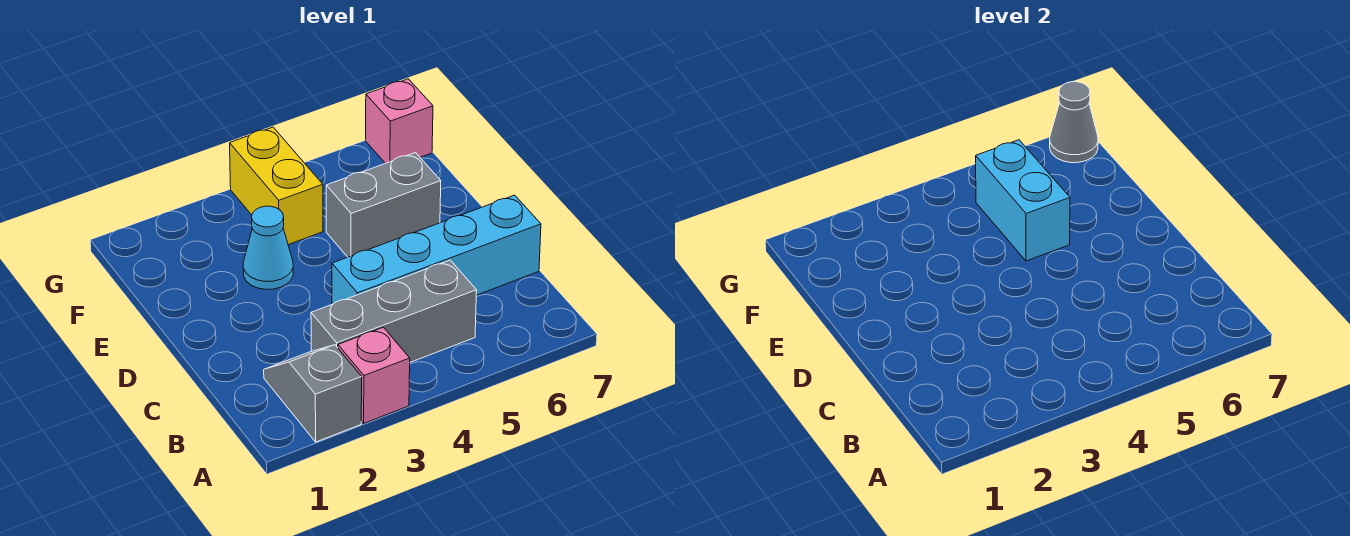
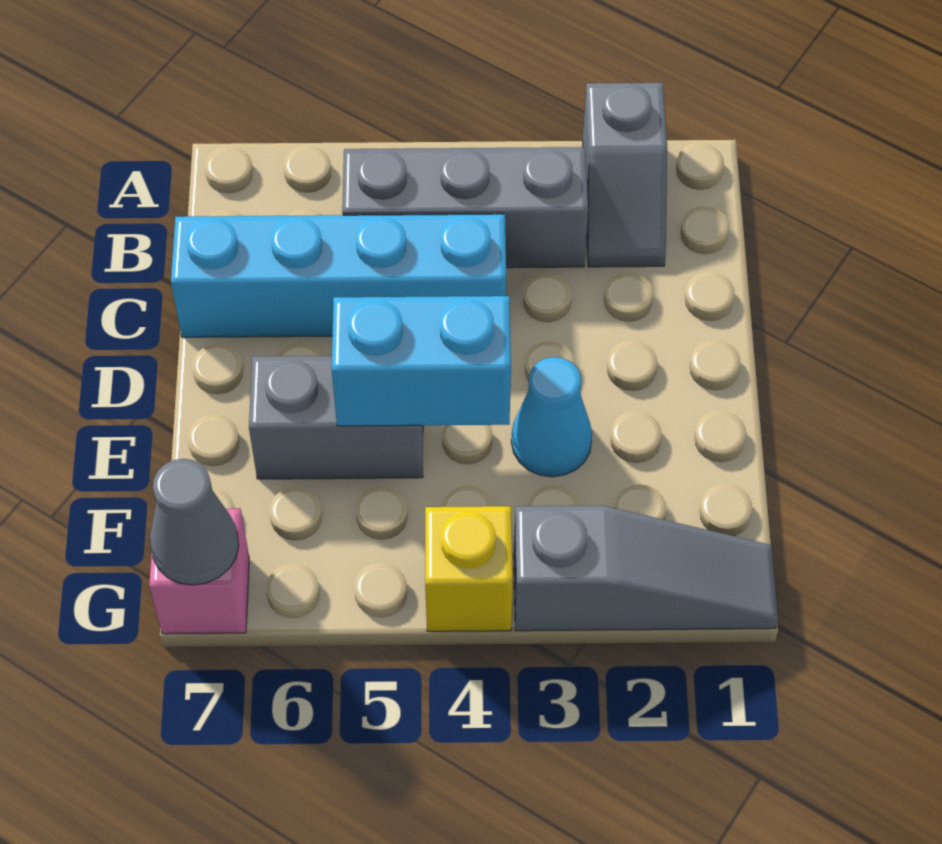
pink 1x1 brick [338,327,410,423] -> none
cyan 1x2 brick [976,140,1070,261] -> cyan 1x2 brick turned to [332,296,511,426]
yellow 1x2 brick [230,127,323,245] -> yellow 1x1 brick [425,506,513,631]
none -> grey 1x3 slope [514,506,778,631]

